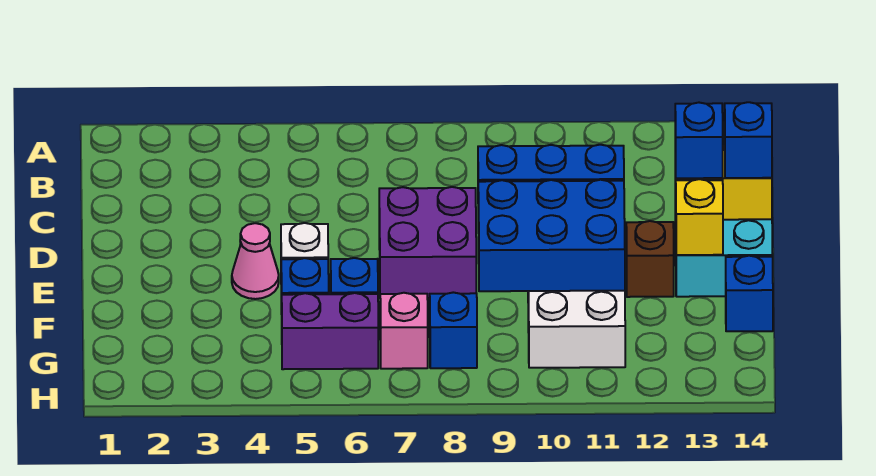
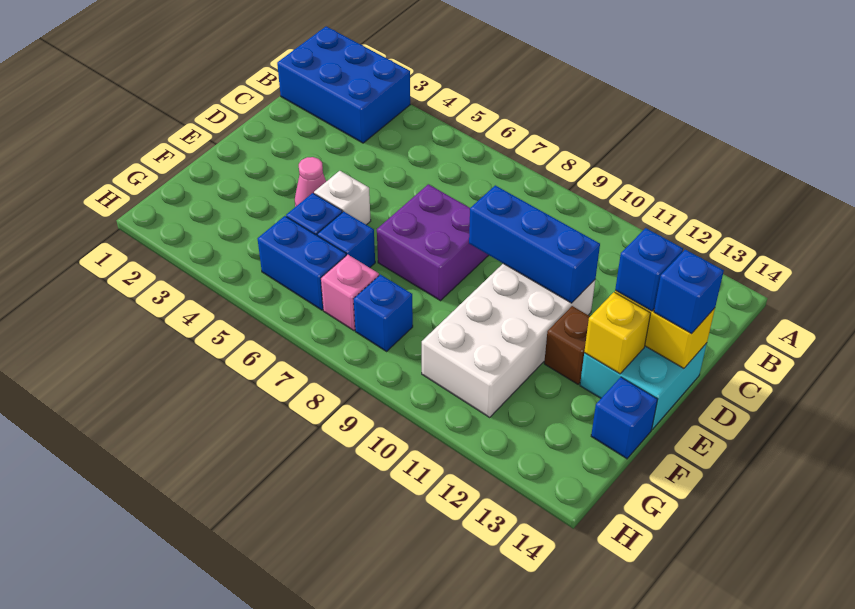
blue 2x3 brick [478,180,625,291] -> blue 2x3 brick moved to [277,26,410,143]
purple 1x2 brick [282,293,378,369] -> blue 1x2 brick [258,216,346,310]

